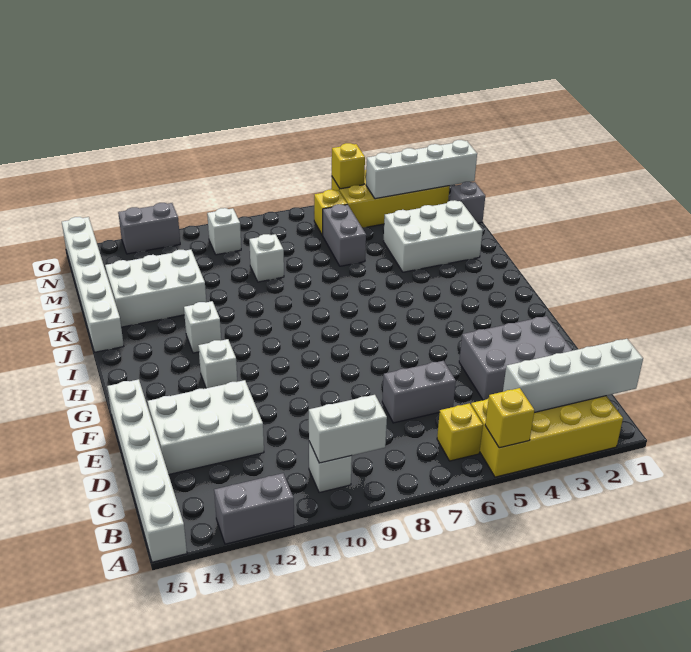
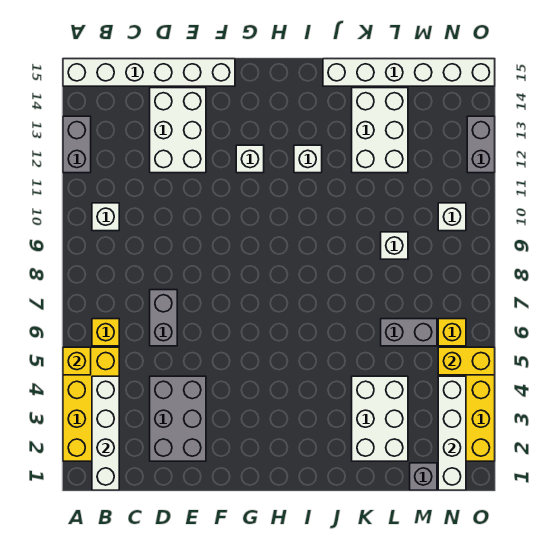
white 1x2 brick [309,395,387,463] -> none
yellow 1x1 brick [332,143,365,189] -> yellow 1x2 brick [438,347,495,375]

